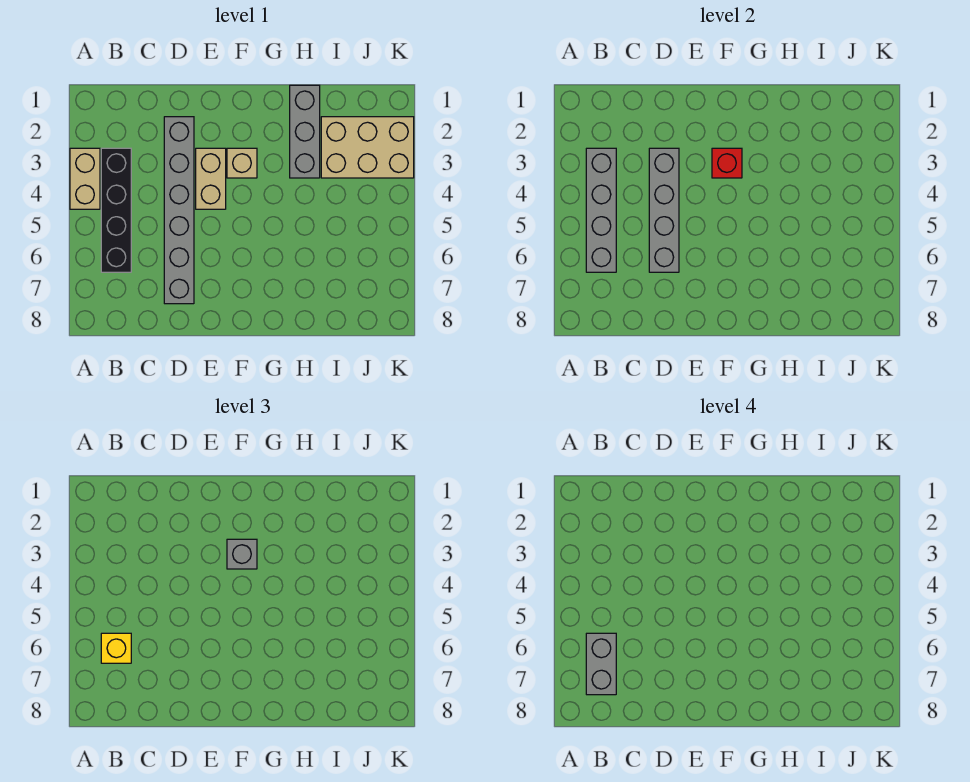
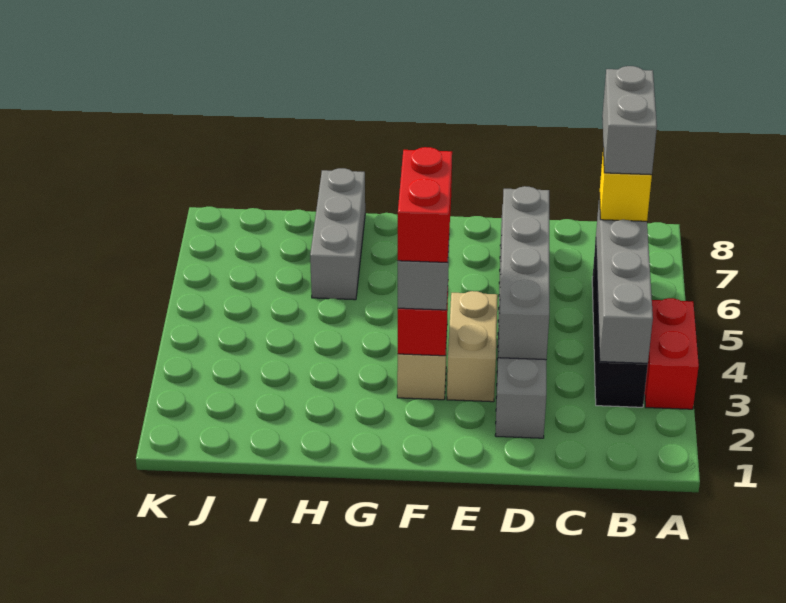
tan 1x2 brick [70,148,100,209] -> red 1x2 brick [645,298,699,409]
none -> red 1x2 brick [398,147,452,263]
grey 1x3 brick [290,85,320,178] -> grey 1x3 brick moved to [310,168,365,300]
tan 2x3 brick [321,117,414,178] -> none

